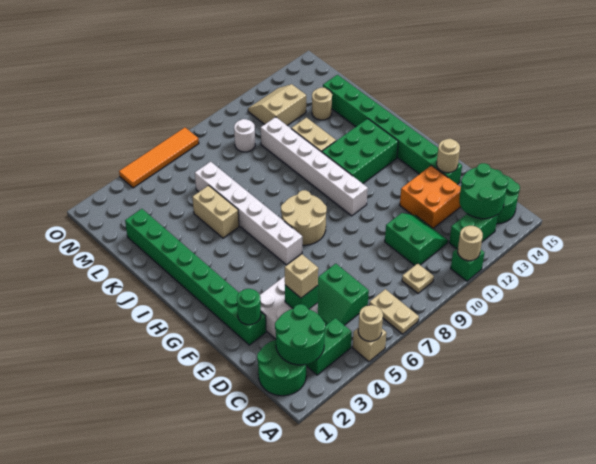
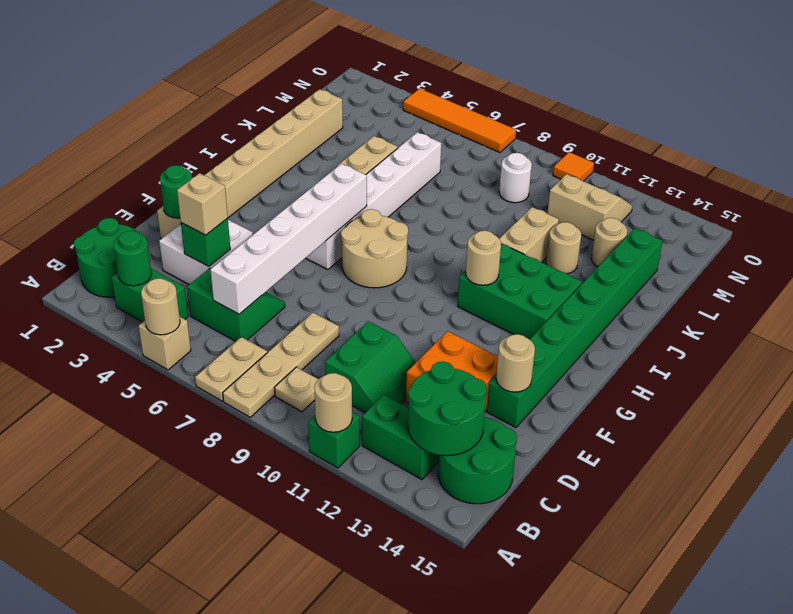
none -> tan 1x4 plate [223,313,339,417]
green 2x2 round brick [275,304,325,365] -> green 1x1 round brick [113,231,152,286]
green 2x2 slope [317,264,369,325] -> green 2x2 slope turned to [187,268,285,341]
green 1x8 brick [125,209,266,345] -> tan 1x8 brick [157,89,343,239]
white 1x6 brick [261,117,368,216] -> white 1x6 brick moved to [210,164,367,314]
none -> tan 1x1 round brick [466,231,501,285]
none -> tan 1x1 round brick [546,222,581,274]
none -> orange 1x1 tile [553,152,594,181]

